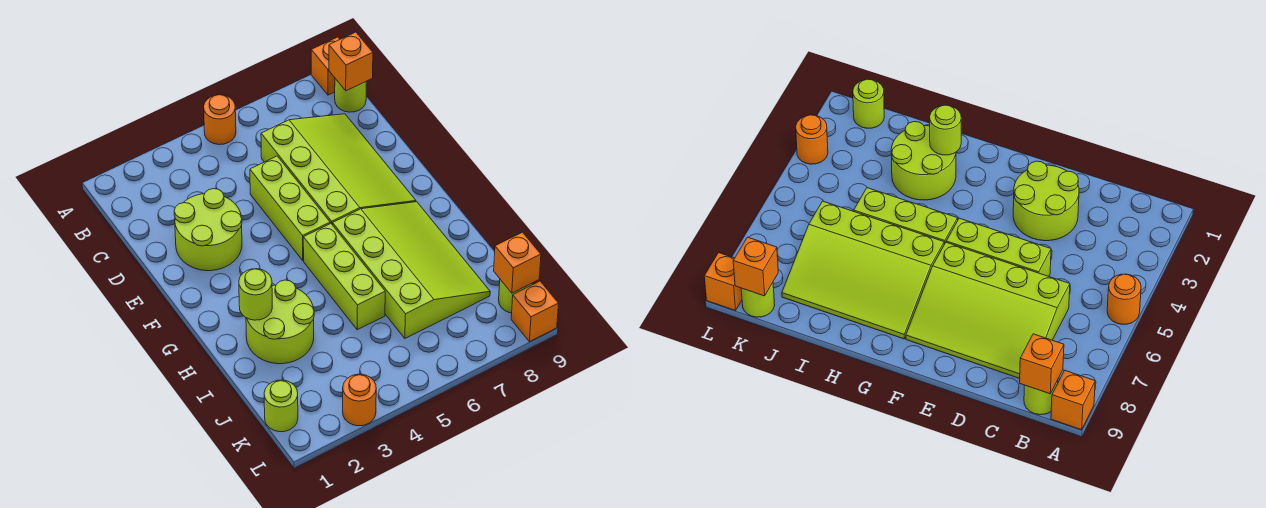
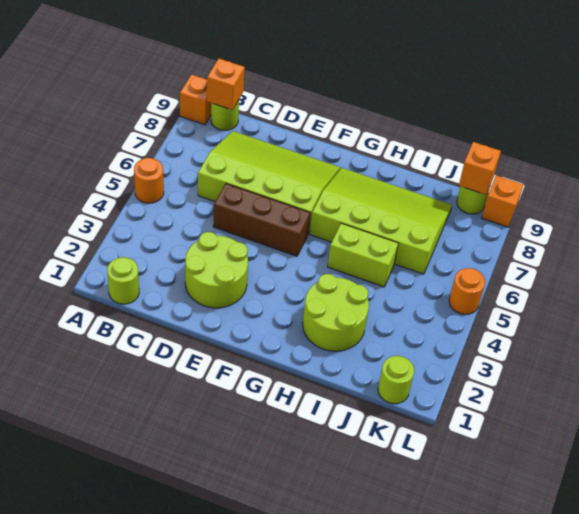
lime 1x3 brick [250,156,330,260] -> brown 1x3 brick [213,184,310,256]
lime 1x3 brick [303,223,385,330] -> lime 1x2 brick [328,223,398,287]
lime 1x1 round brick [239,269,272,320] -> lime 1x1 round brick moved to [107,257,139,304]
orange 1x1 round brick [343,374,376,426] -> orange 1x1 round brick moved to [449,268,485,314]

